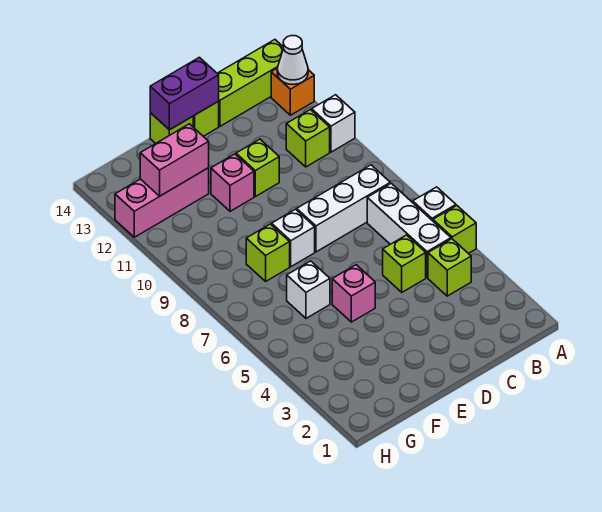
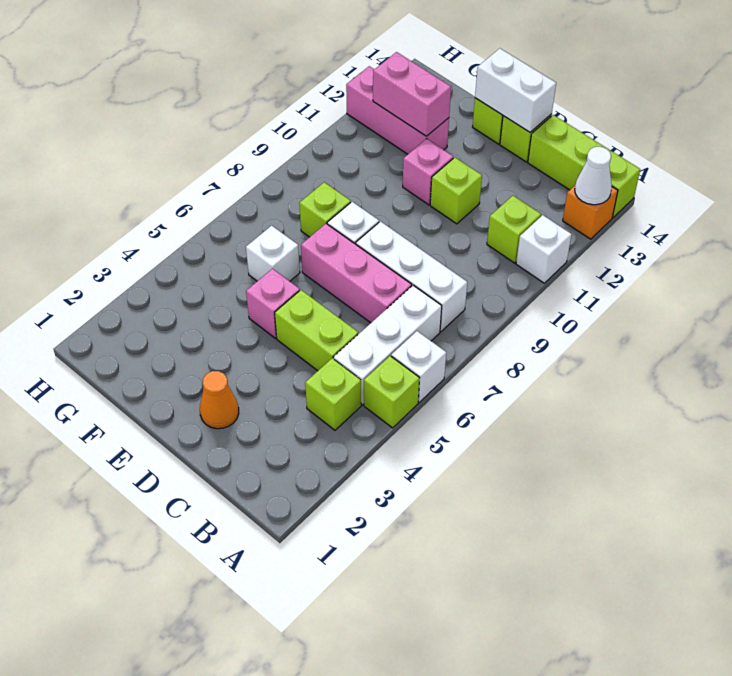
lime 1x1 brick [383,235,426,292] -> lime 1x2 brick [275,290,358,371]
none -> pink 1x3 brick [301,224,412,323]
none -> orange 1x1 cone [200,371,239,429]
purple 1x2 brick [150,57,219,130] -> white 1x2 brick [475,48,556,132]

